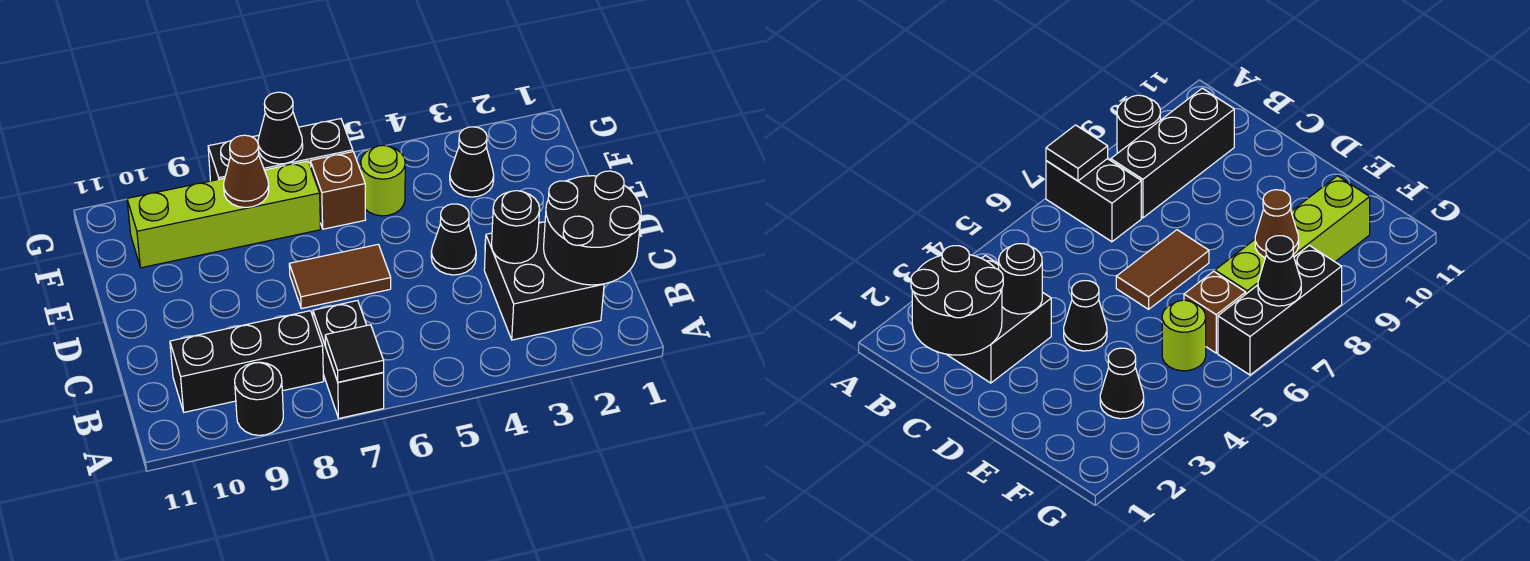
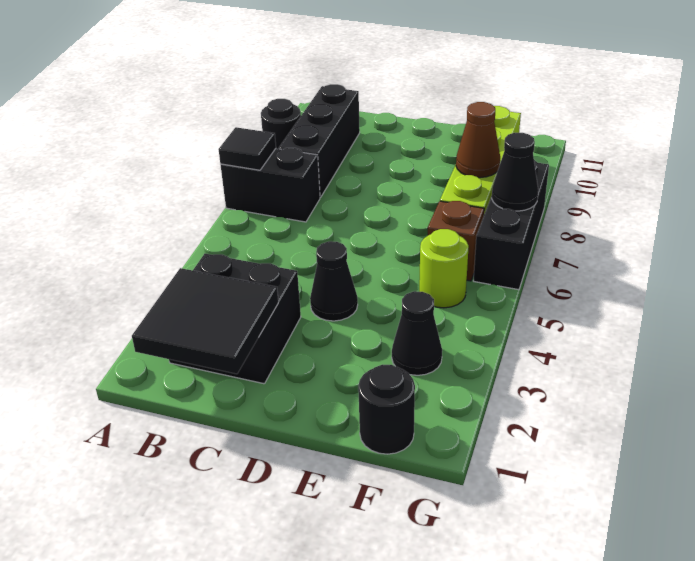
black 2x2 round brick [544,171,641,285] -> black 2x2 tile [132,268,278,374]
black 1x1 round brick [492,191,540,263] -> black 1x1 round brick moved to [358,365,415,454]
brown 1x2 tile [289,245,391,309] -> none

